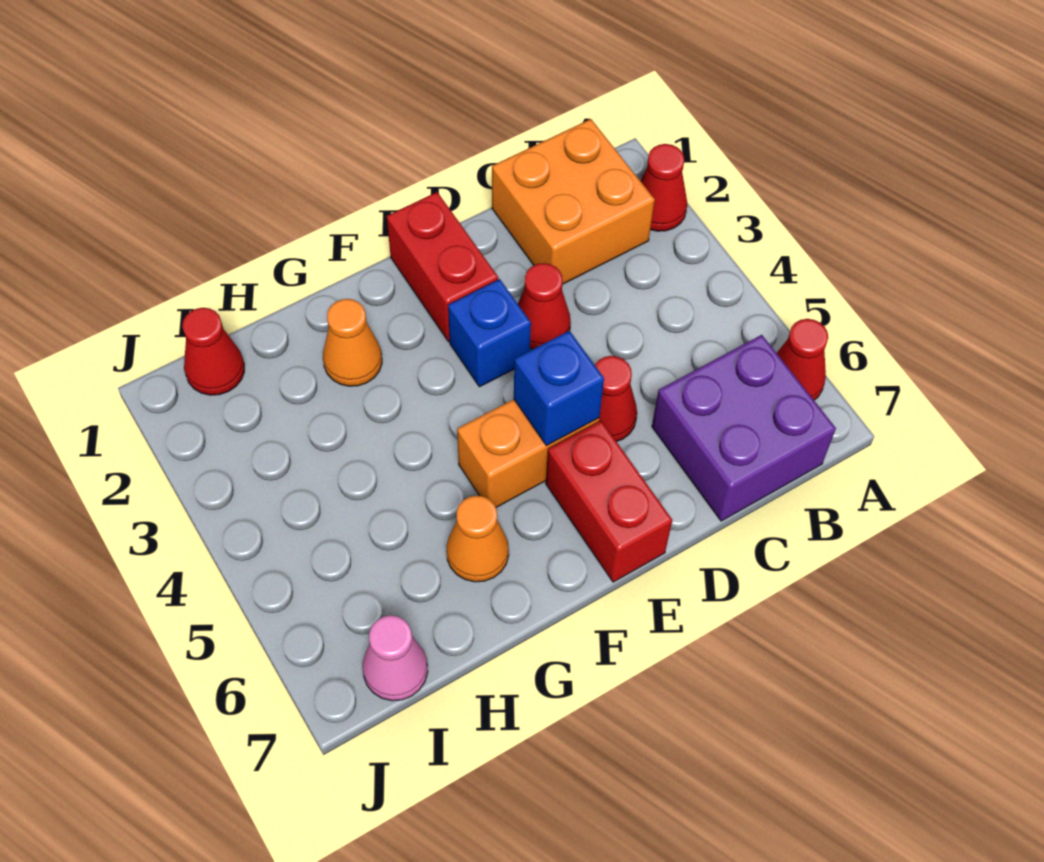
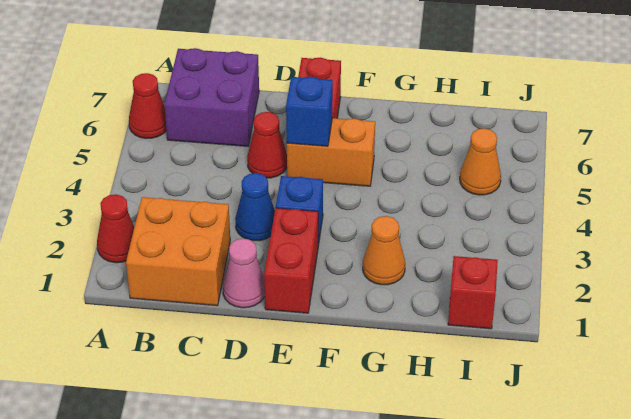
red 1x1 cone [518,263,571,349] -> blue 1x1 cone [235,173,275,241]
orange 1x1 cone [446,496,509,582] -> orange 1x1 cone moved to [460,128,501,195]
red 1x1 cone [182,308,244,395] -> red 1x1 brick [448,256,498,329]
pink 1x1 cone [363,615,428,701] -> pink 1x1 cone moved to [223,238,265,308]

